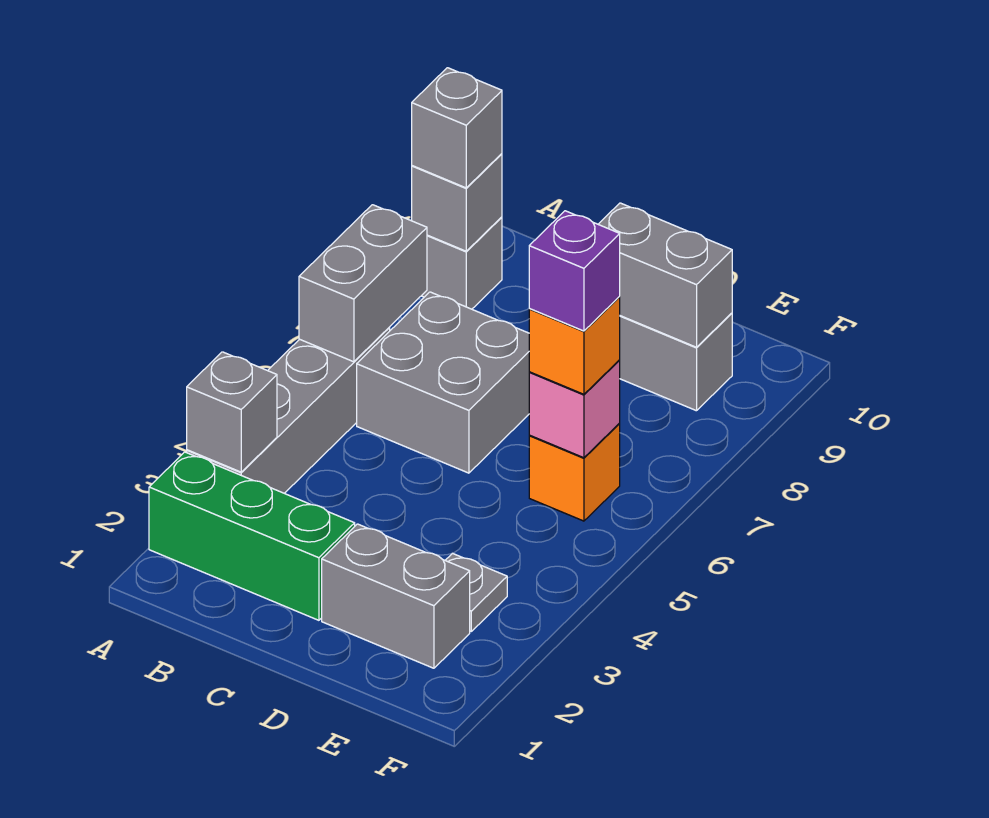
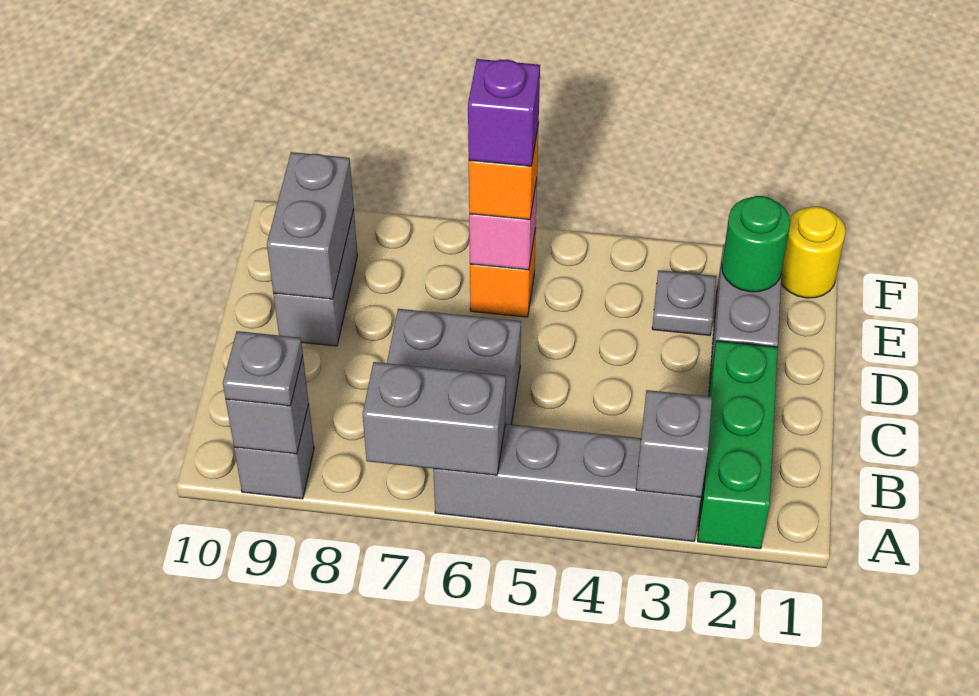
grey 1x1 brick [412,68,502,188] -> grey 1x1 plate [223,331,303,406]
none -> green 1x1 round brick [722,196,790,292]
none -> yellow 1x1 round brick [781,207,846,298]

